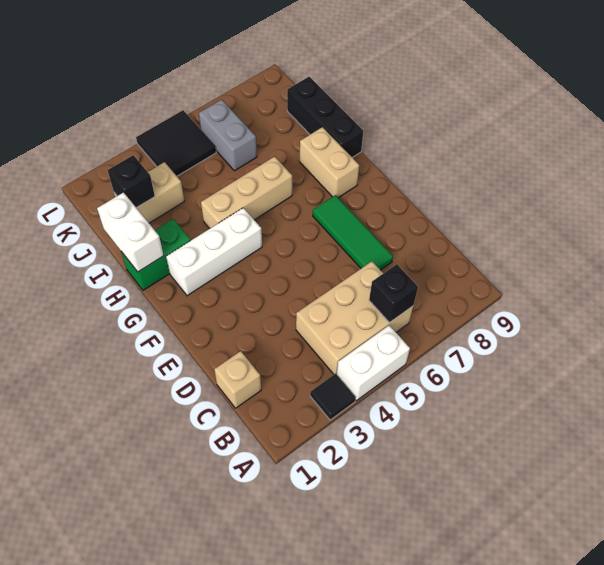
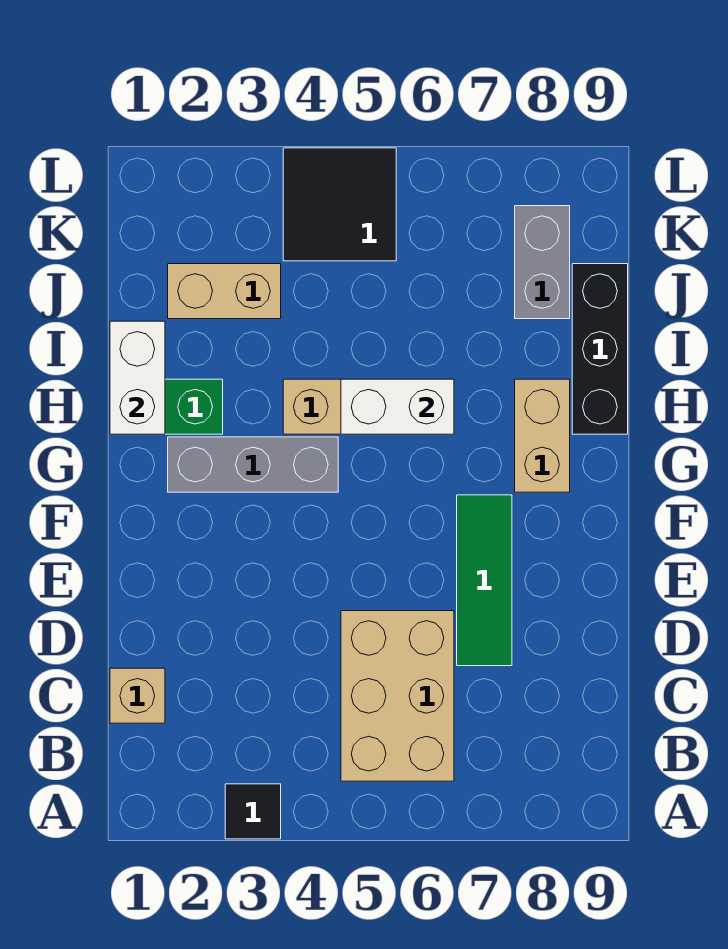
white 1x2 brick [337,325,410,401] -> white 1x2 brick moved to [341,379,454,434]
tan 2x3 brick [296,261,413,374] -> tan 2x3 brick turned to [341,611,454,781]
black 1x1 brick [369,264,418,323] -> none
white 1x3 brick [166,208,262,296] -> grey 1x3 brick [168,437,338,492]
black 1x1 brick [108,155,155,208] -> none
grey 1x2 brick [199,100,257,171] -> grey 1x2 brick moved to [515,206,570,319]

